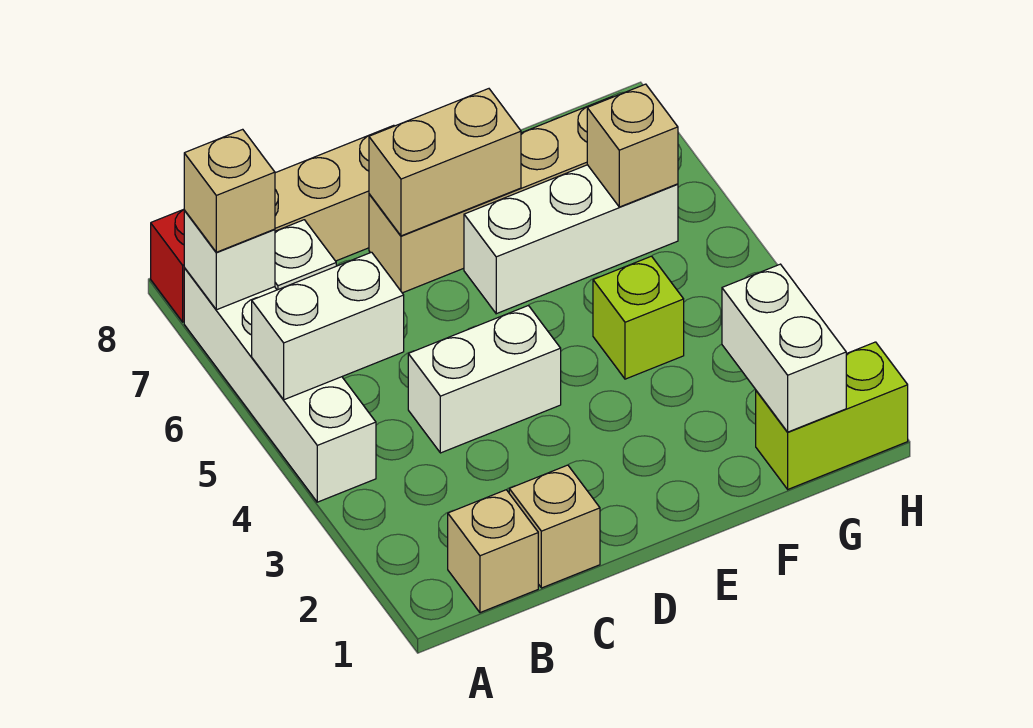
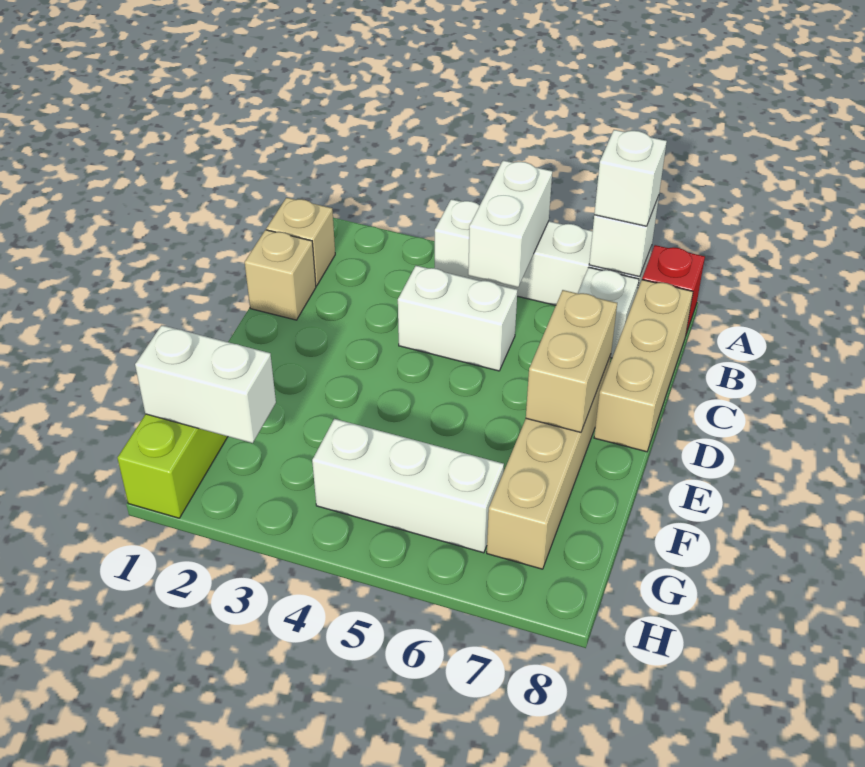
tan 1x1 brick [184,129,275,252] -> white 1x1 brick [594,130,667,226]
white 1x2 brick [408,305,561,453] -> white 1x2 brick turned to [398,266,518,371]
white 1x3 brick [464,165,678,314] -> white 1x3 brick turned to [312,419,504,553]
lime 1x1 brick [593,256,684,379] -> none
tan 1x1 brick [587,84,678,207] -> none

